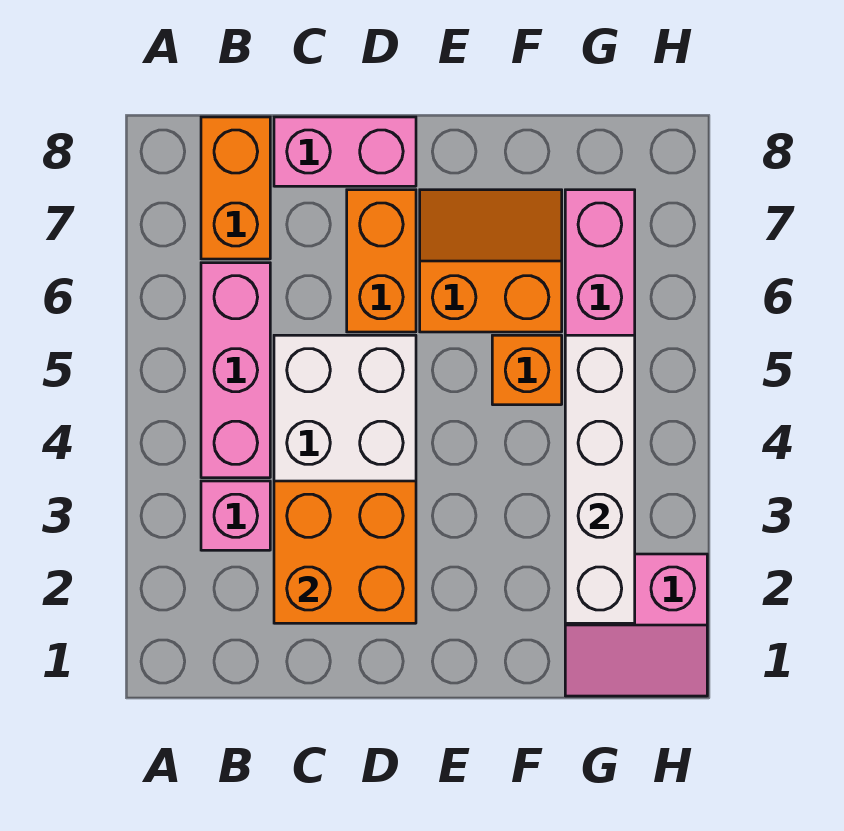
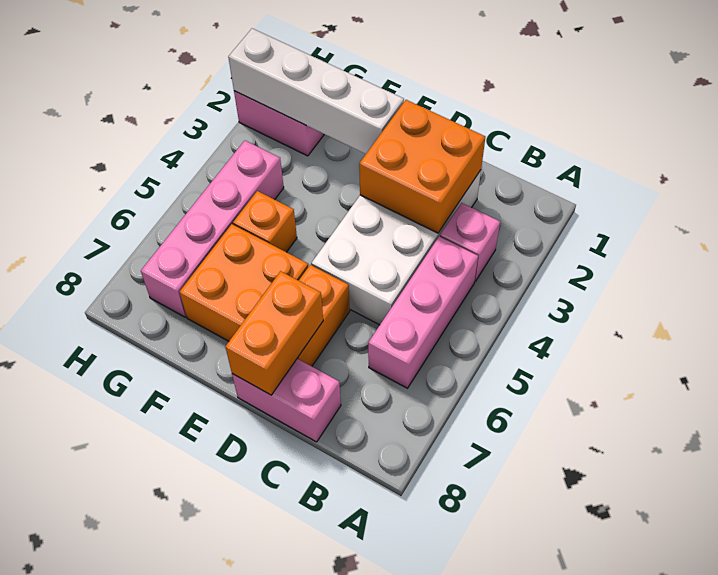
orange 1x2 brick [201,117,270,259] -> orange 1x2 brick moved to [225,271,323,395]
orange 2x2 slope [420,190,562,332] -> orange 2x2 brick [180,224,308,341]
white 1x4 brick [565,335,635,623] -> white 1x4 brick turned to [228,28,404,154]

